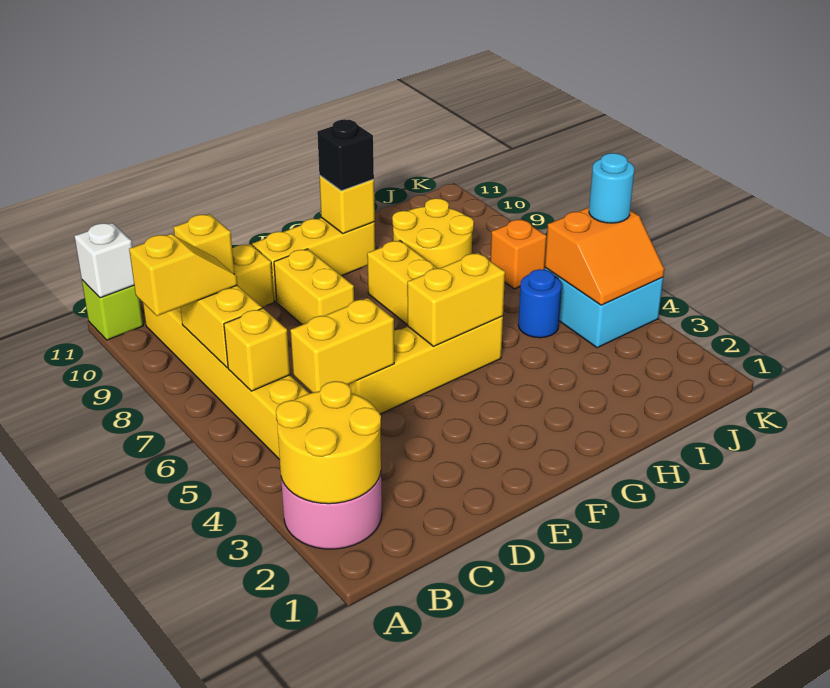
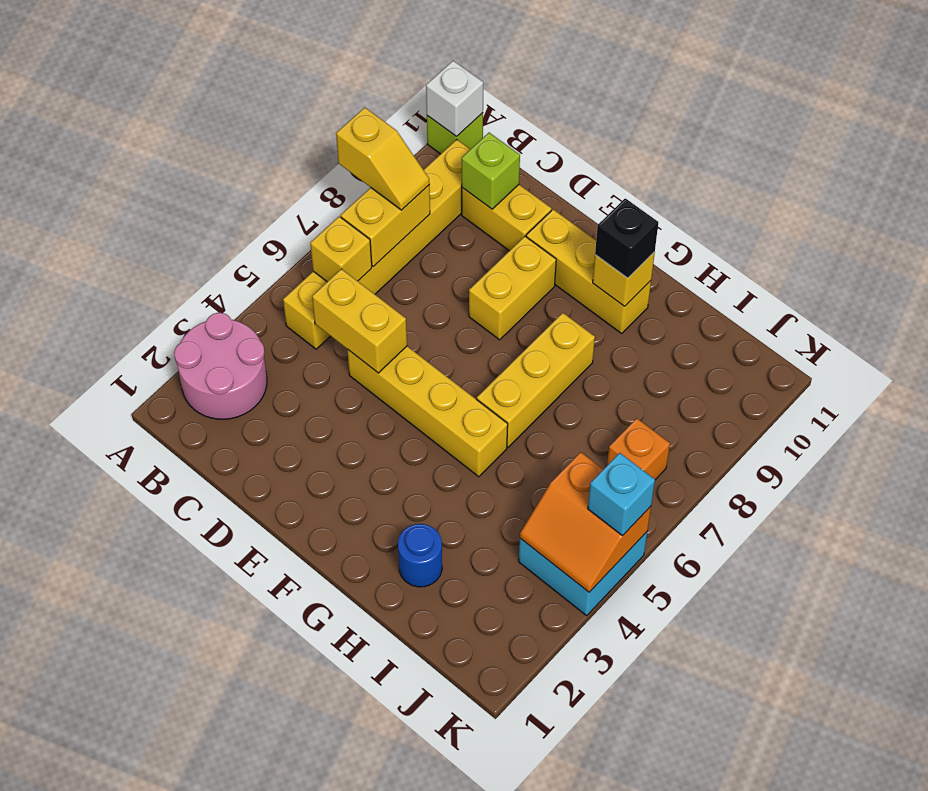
yellow 2x2 round brick [276,381,381,504] -> none
yellow 1x1 brick [174,214,234,274] -> lime 1x1 brick [462,133,520,209]
yellow 1x2 brick [407,253,505,346] -> none
yellow 2x2 round brick [392,198,474,269] -> none
blue 1x1 round brick [518,269,562,338] -> blue 1x1 round brick moved to [398,524,442,587]
cyan 1x1 round brick [589,153,634,223] -> cyan 1x1 brick [588,453,655,536]

